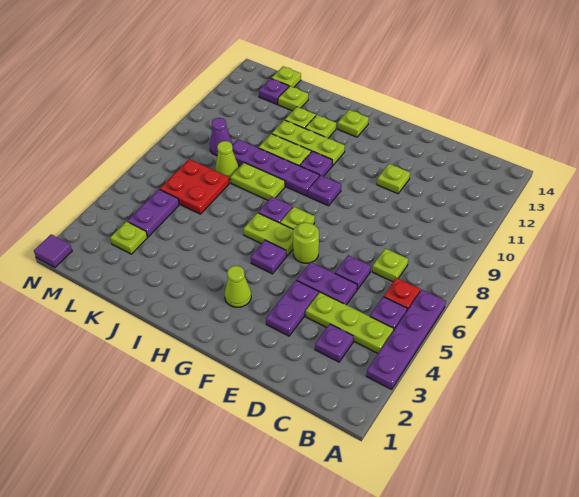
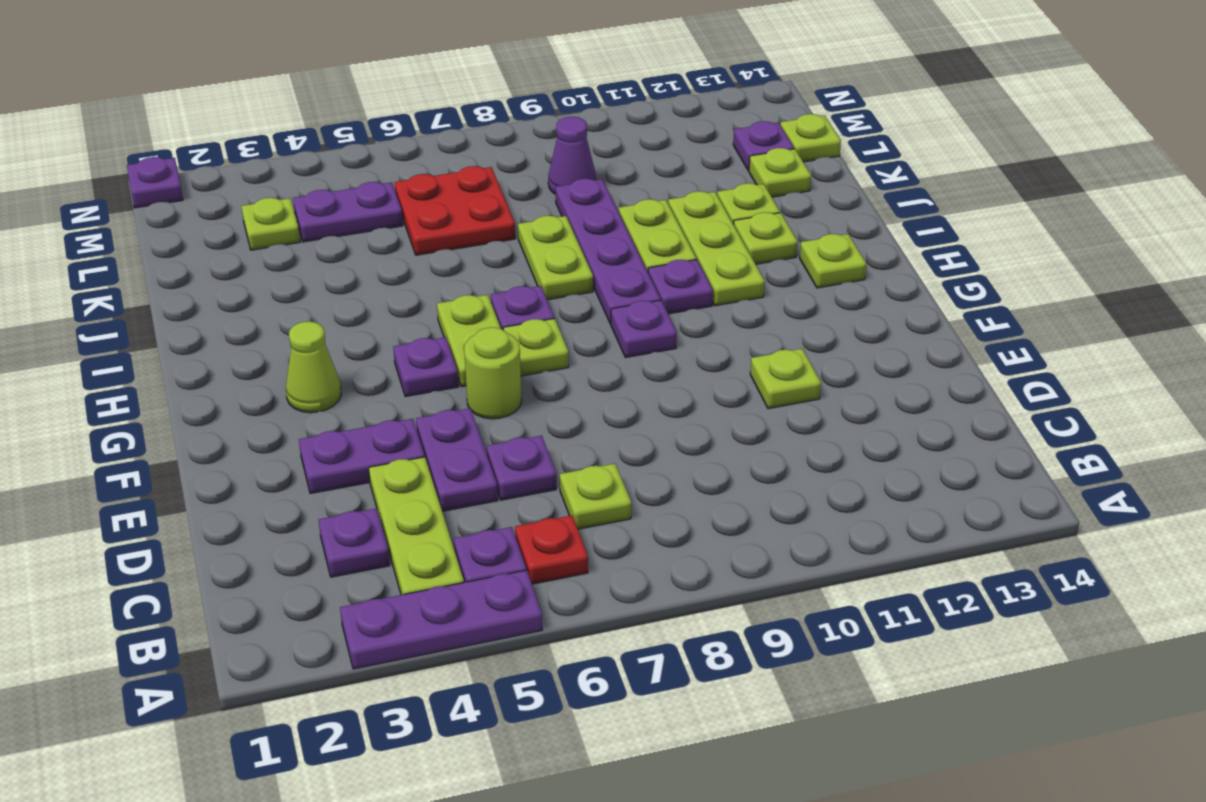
purple 1x4 plate [366,290,446,389] -> purple 1x3 plate [340,570,542,669]
lime 1x1 cone [215,141,239,180] -> none
purple 1x1 tile [34,234,72,267] -> purple 1x1 plate [127,157,183,208]

